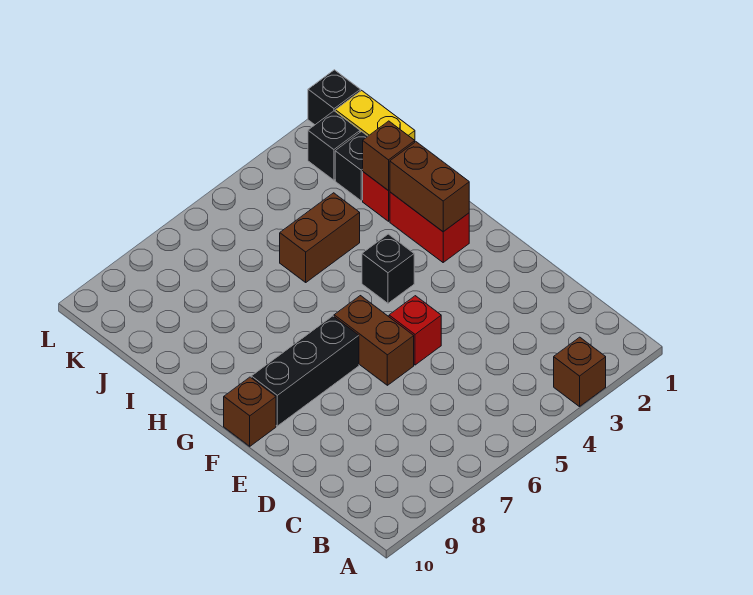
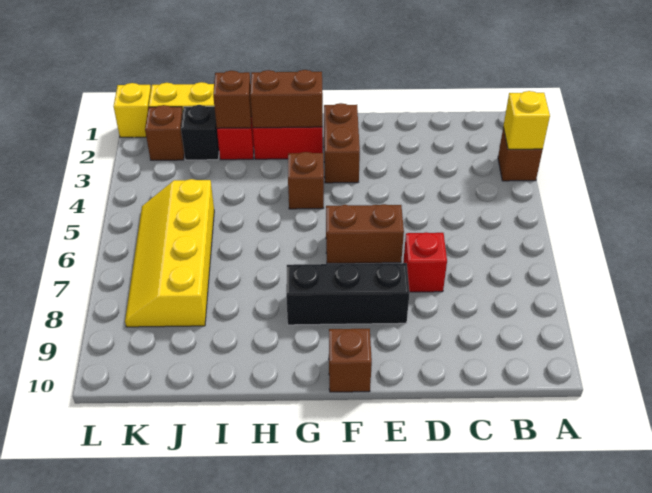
none -> yellow 1x1 brick [503,91,550,149]
red 1x1 brick [389,296,441,365] -> red 1x1 brick moved to [403,232,447,292]
black 1x3 brick [251,316,359,426] -> black 1x3 brick turned to [286,263,410,325]
black 1x1 brick [362,234,414,303] -> brown 1x1 brick [288,152,324,209]
brown 1x2 brick [280,193,360,282] -> brown 1x2 brick moved to [324,103,360,183]
none -> yellow 2x4 slope [125,179,214,327]
black 1x1 brick [308,111,360,180] -> brown 1x1 brick [145,105,184,160]
black 1x1 brick [308,70,360,125] -> yellow 1x1 brick [114,83,151,137]

